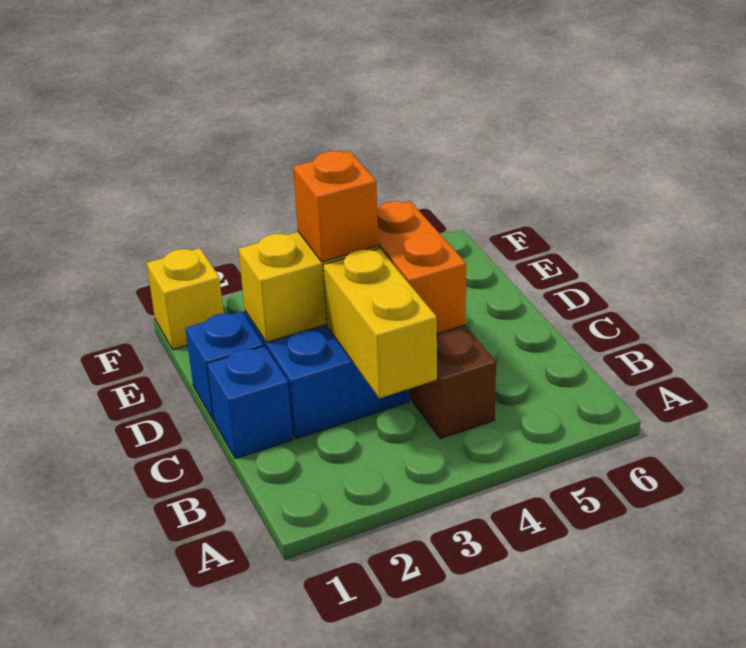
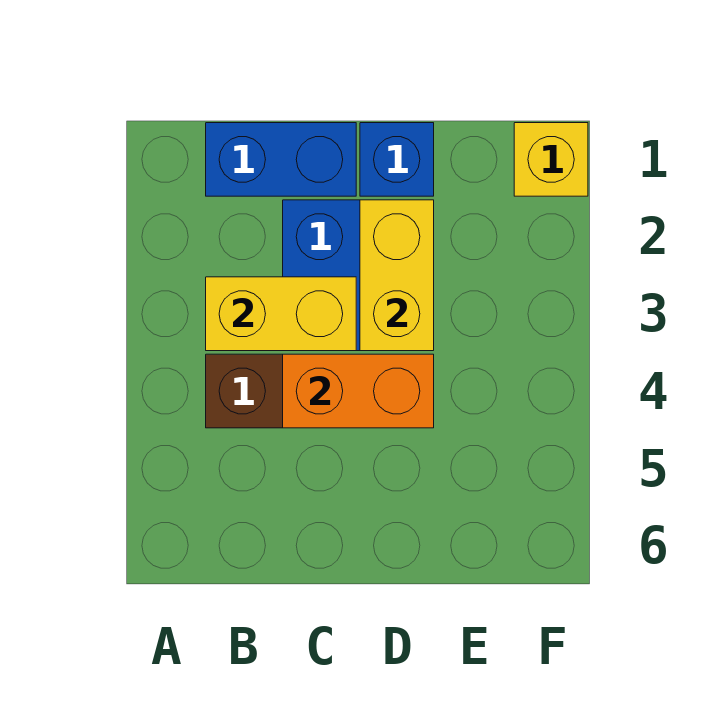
blue 1x1 brick [207,346,293,459] -> blue 1x2 brick [206,123,356,196]
orange 1x1 brick [293,151,378,262] -> none

